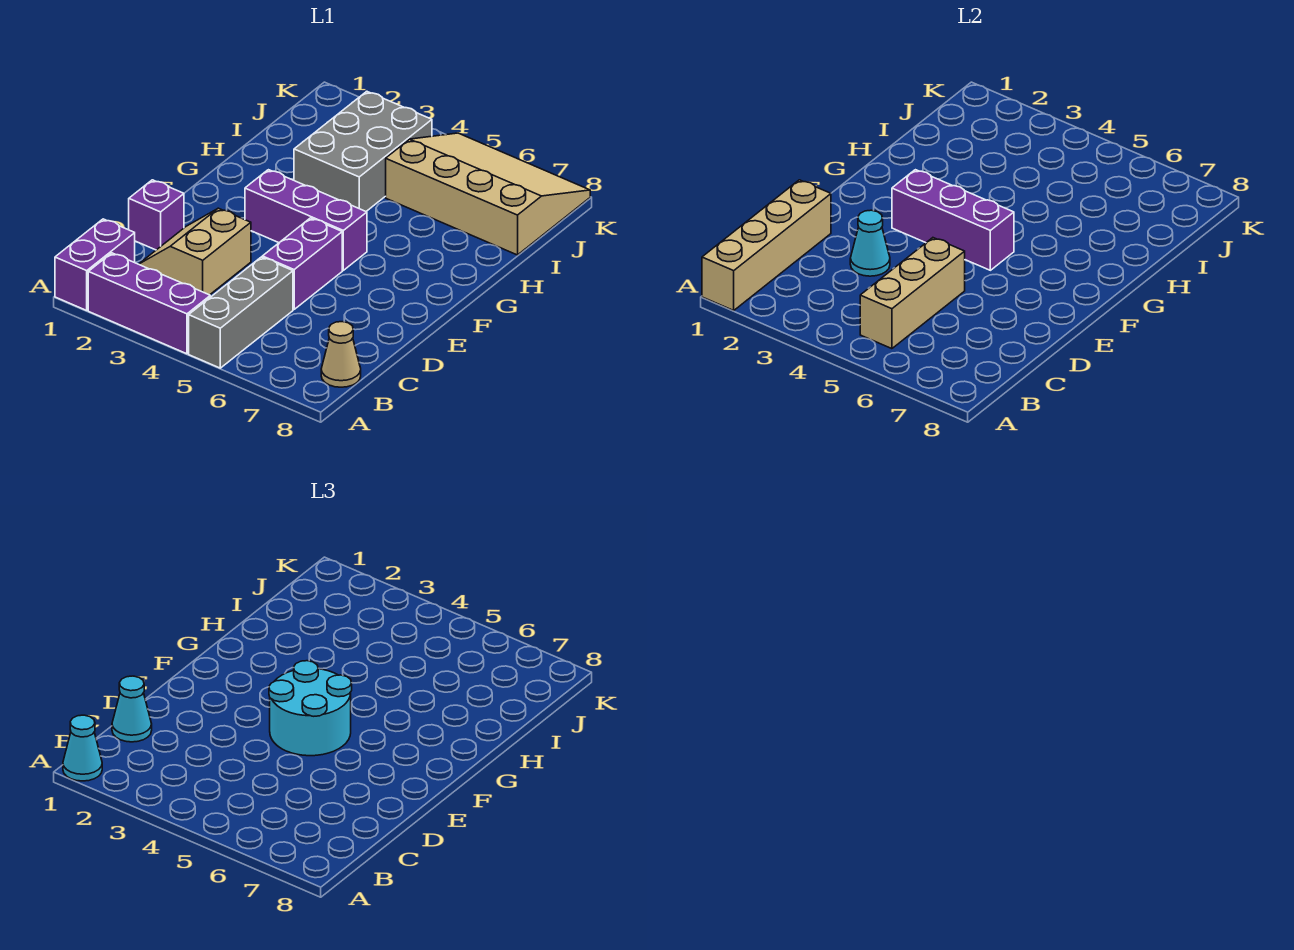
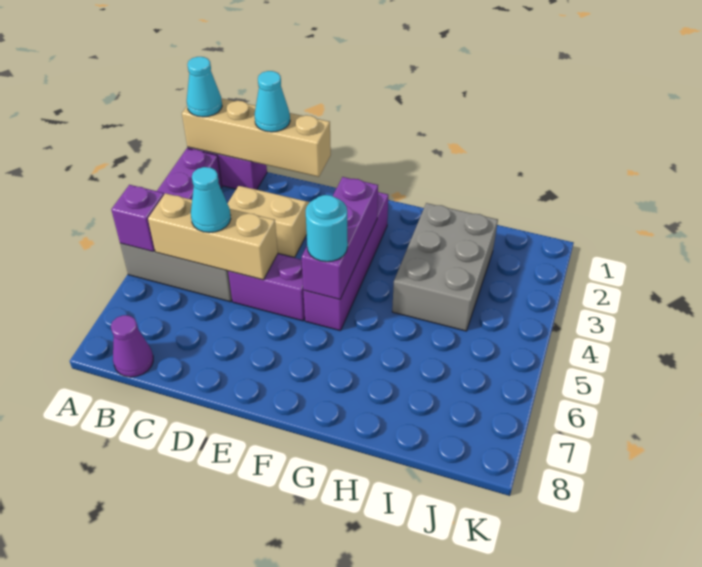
tan 1x1 cone [321,322,361,387] -> purple 1x1 cone [111,315,153,377]
purple 1x1 brick [129,180,184,250] -> purple 1x1 brick moved to [111,185,164,252]
cyan 1x1 cone [850,210,890,276] -> cyan 1x1 cone moved to [191,167,231,233]
cyan 2x2 round brick [269,661,352,756] -> cyan 1x1 round brick [306,195,348,262]
purple 1x3 brick [245,170,367,270] -> purple 1x4 brick [303,192,388,331]
grey 2x3 brick [294,91,432,211] -> grey 2x3 brick turned to [392,203,498,331]
tan 3x4 slope [386,133,590,255] -> none

